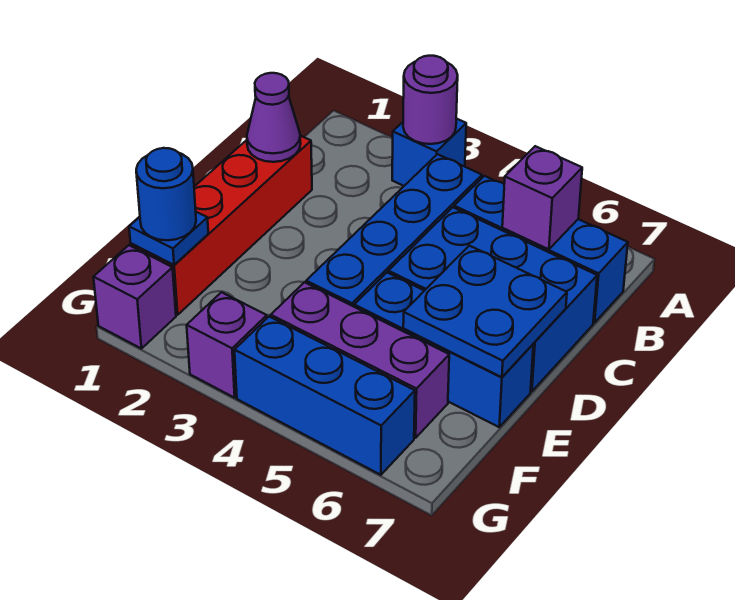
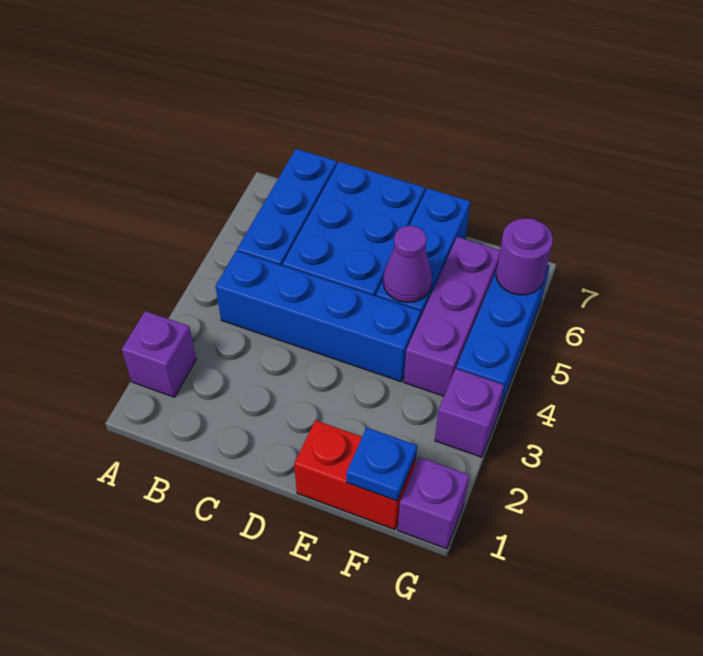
blue 1x1 brick [392,119,466,186] -> none
purple 1x1 round brick [403,56,458,144] -> purple 1x1 round brick moved to [496,218,553,295]
purple 1x1 brick [502,146,582,249] -> purple 1x1 brick moved to [122,311,196,397]
red 1x4 brick [131,136,312,315] -> red 1x2 brick [294,420,416,530]
purple 1x1 cone [247,73,301,162] -> purple 1x1 cone moved to [383,226,432,302]
blue 2x2 plate [403,246,567,377] -> none
blue 1x1 round brick [136,148,196,240] -> none

